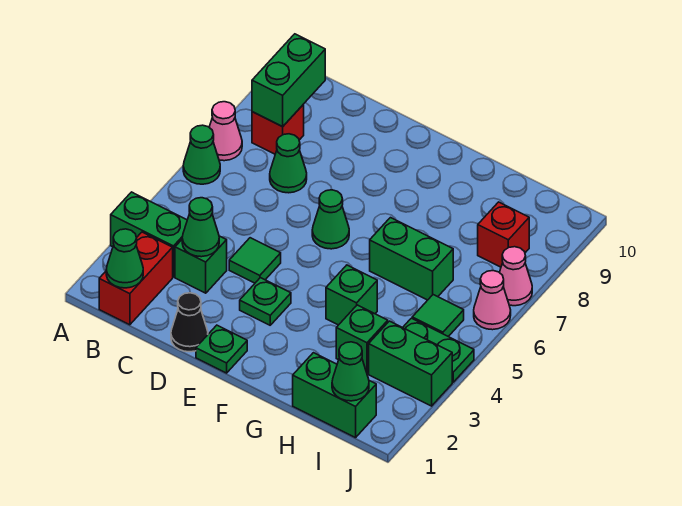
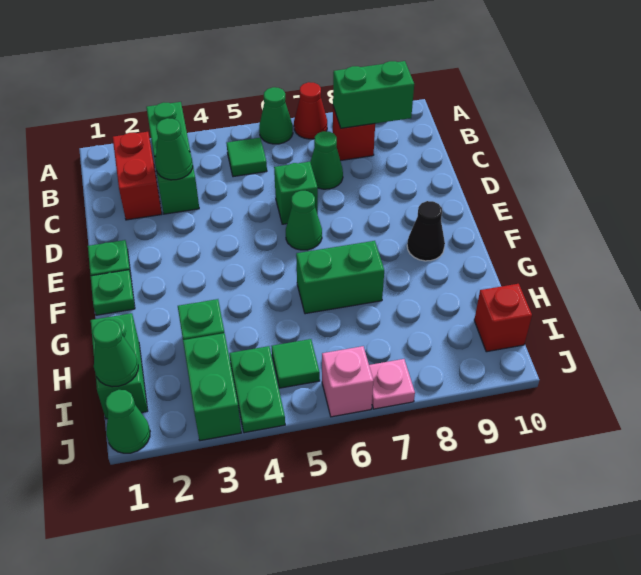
pink 1x1 cone [209,102,242,161] -> red 1x1 cone [294,82,327,139]
red 1x2 brick [99,232,173,325] -> red 1x2 brick turned to [113,132,162,220]
green 1x1 cone [106,229,143,288] -> green 1x1 cone moved to [105,390,150,453]
black 1x1 cone [171,293,208,352] -> black 1x1 cone moved to [407,201,445,261]
green 1x1 tile [229,238,281,283] -> green 1x1 tile moved to [227,138,267,177]
green 1x1 plate [240,278,291,325] -> green 1x1 plate moved to [91,270,135,315]
green 1x1 brick [326,265,377,325] -> green 1x1 brick moved to [274,162,318,224]
green 1x2 brick [370,218,453,300] -> green 1x2 brick turned to [296,241,384,314]
red 1x1 brick [478,202,529,267] -> red 1x1 brick moved to [474,284,532,352]
pink 1x1 cone [474,271,511,330] -> pink 1x1 brick [322,346,373,417]
pink 1x1 cone [499,247,532,306] -> pink 1x1 plate [369,359,415,409]

